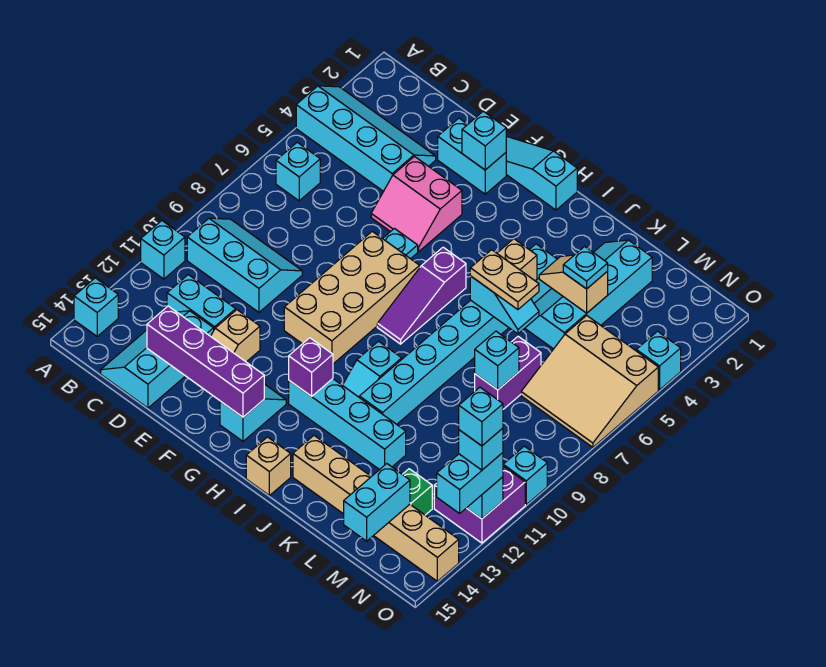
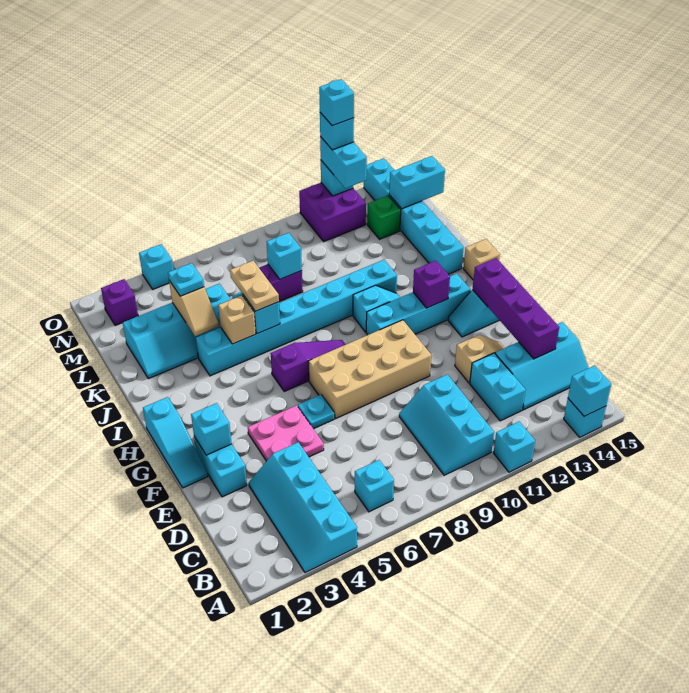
pink 2x2 slope [371,157,462,252] -> pink 2x2 plate [248,405,324,461]
cyan 1x4 brick [289,379,406,470] -> cyan 1x4 brick turned to [366,274,471,335]
tan 1x6 brick [293,436,459,581] -> cyan 1x6 brick [364,158,464,274]
tan 3x3 slope [521,316,658,447] -> none
none -> purple 1x1 brick [101,279,138,326]
cyan 1x1 brick [503,446,547,505] -> cyan 1x1 brick moved to [568,366,611,416]
cyan 1x2 brick [437,453,503,513] -> cyan 1x2 brick turned to [320,137,367,188]

